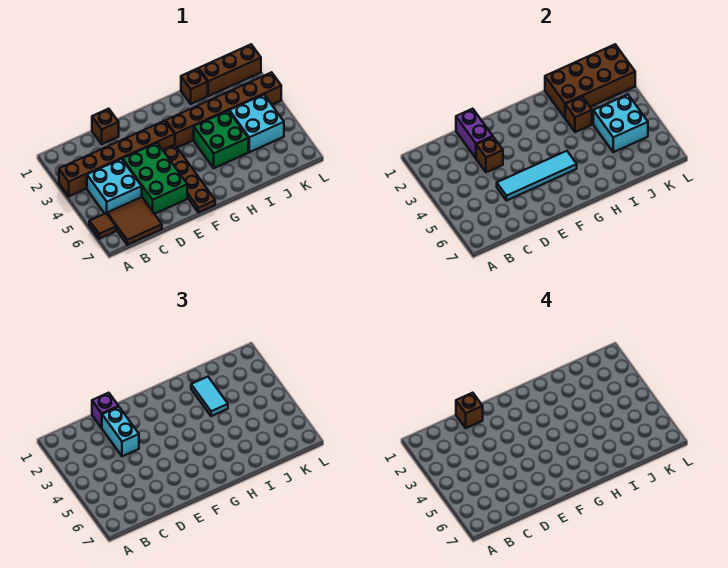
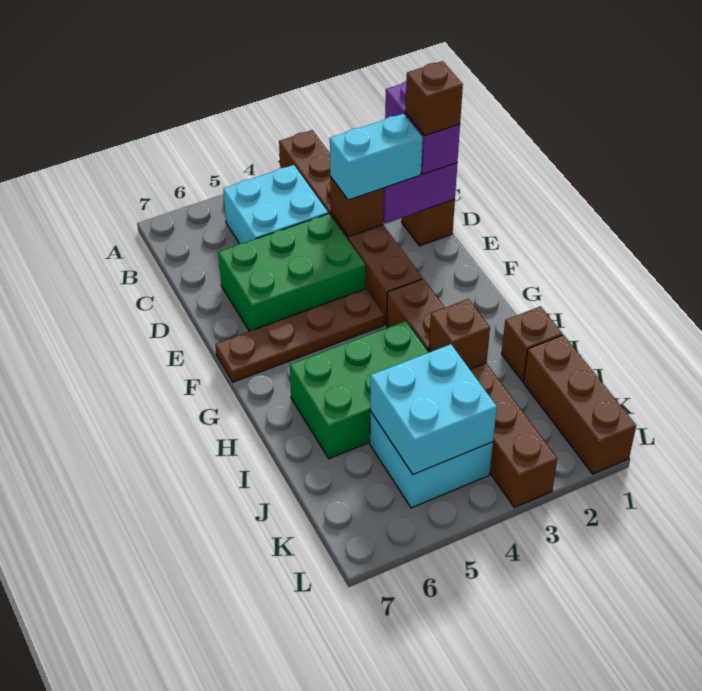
brown 1x1 tile [89,213,116,239] -> none
brown 2x2 tile [107,197,162,245] -> none
purple 1x1 brick [92,393,119,428] -> purple 1x2 brick [385,81,460,174]
cyan 1x4 tile [497,151,577,201] -> none
green 2x2 brick [194,111,248,168] -> green 2x3 brick [290,321,429,459]
brown 2x4 brick [545,44,635,118] -> none
cyan 1x2 tile [191,377,228,416] -> none

